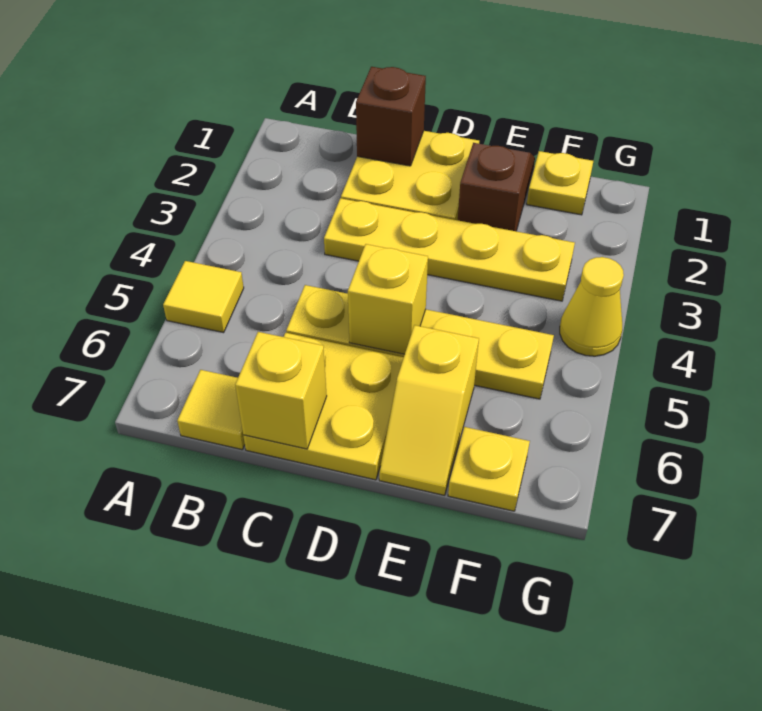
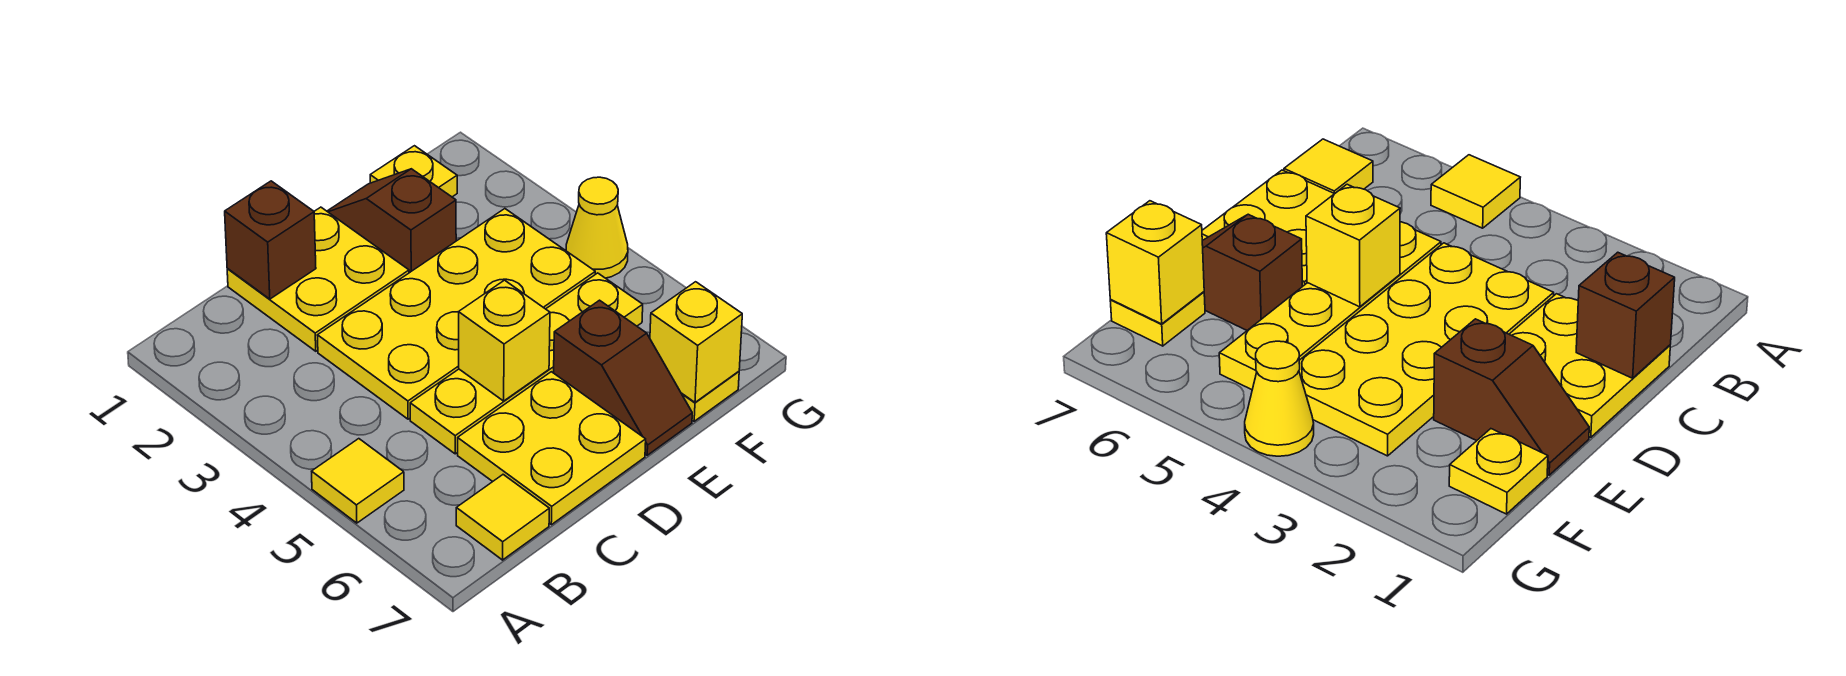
yellow 1x4 plate [324,198,575,301] -> yellow 2x4 plate [317,209,595,419]
yellow 1x1 brick [235,332,327,449] -> yellow 1x1 brick moved to [650,282,742,402]
yellow 1x2 slope [379,325,479,495] -> brown 1x2 slope [554,300,692,455]

